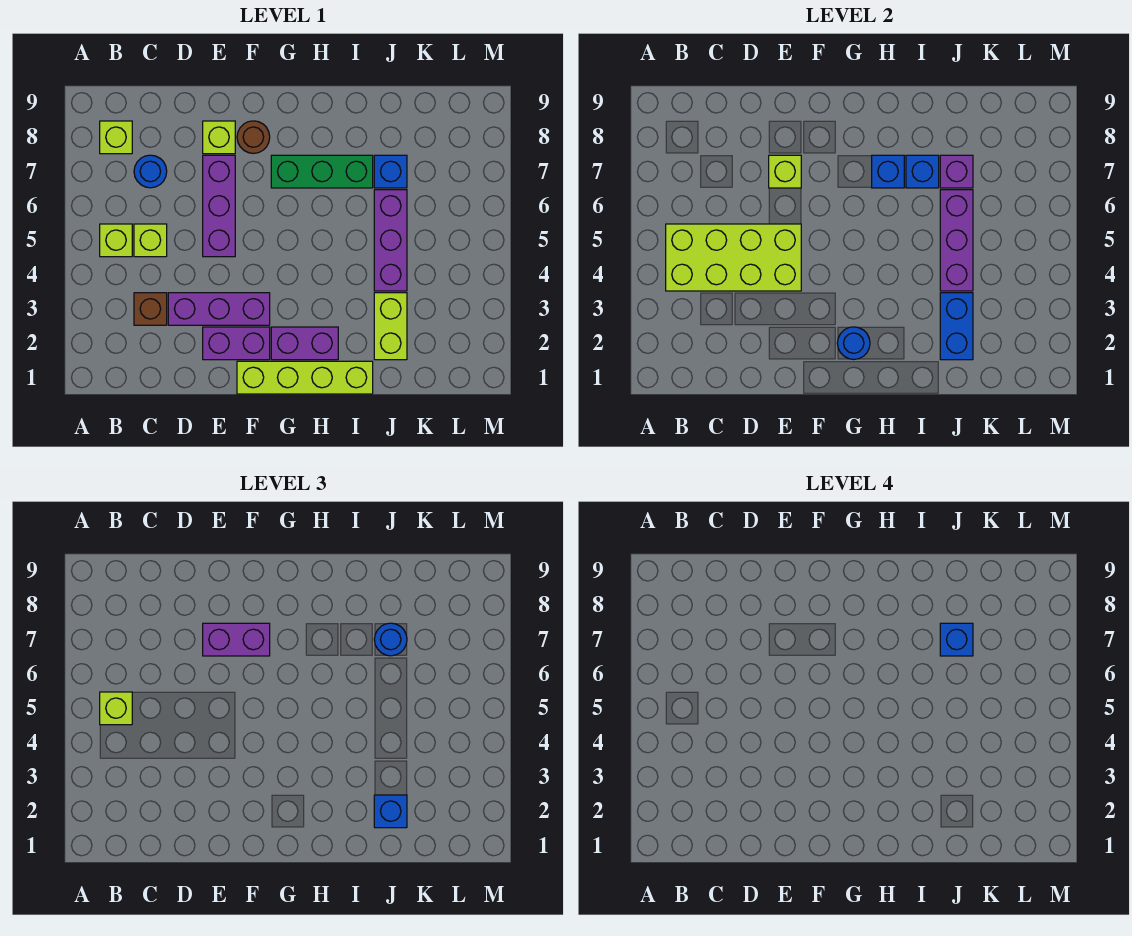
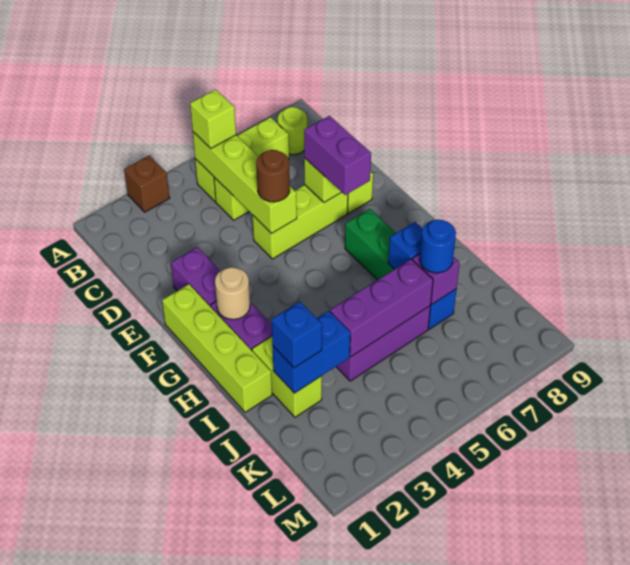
lime 2x4 brick [666,224,801,291] -> lime 1x4 brick [193,132,297,234]
lime 1x1 brick [100,224,132,257] -> lime 1x3 brick [195,117,289,201]
lime 1x1 brick [100,121,132,154] -> lime 1x1 round brick [278,107,307,155]
brown 1x1 brick [134,293,167,325] -> brown 1x1 brick moved to [124,155,169,212]
blue 1x1 round brick [134,155,167,188] -> none
purple 1x3 brick [168,293,270,325] -> none
purple 1x3 brick [203,155,235,257] -> lime 1x3 brick [253,185,348,259]
brown 1x1 round brick [237,121,270,153] -> brown 1x1 round brick moved to [256,150,290,202]
blue 1x1 round brick [837,327,870,360] -> tan 1x1 round brick [215,267,250,319]
blue 1x1 brick [872,155,904,188] -> none
lime 1x2 brick [374,293,407,360] -> lime 1x2 brick turned to [252,336,322,417]
blue 1x1 brick [940,623,973,656] -> none

